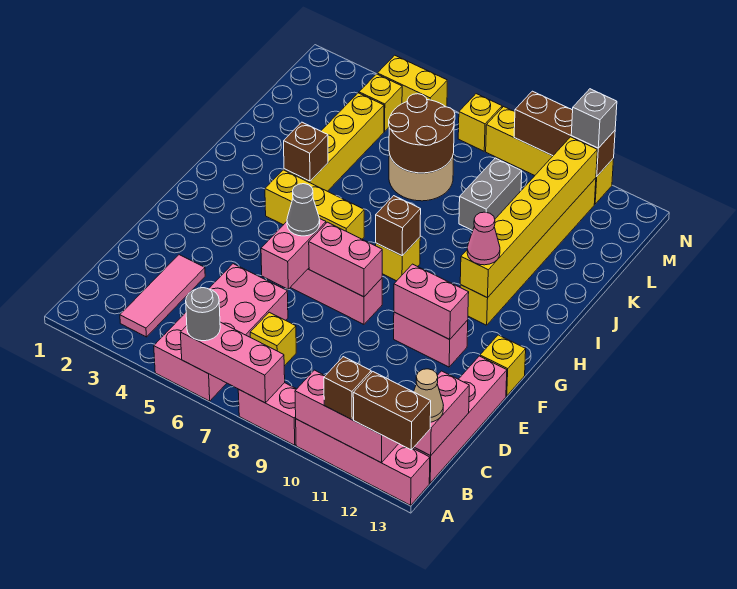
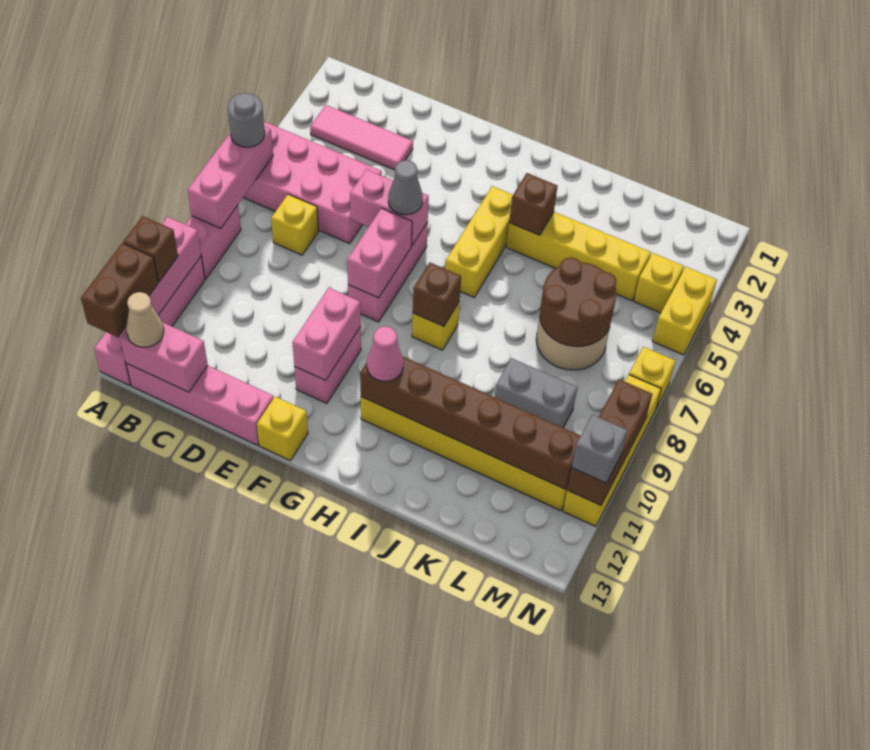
yellow 1x6 brick [460,137,597,298] -> brown 1x6 brick [360,356,580,489]

